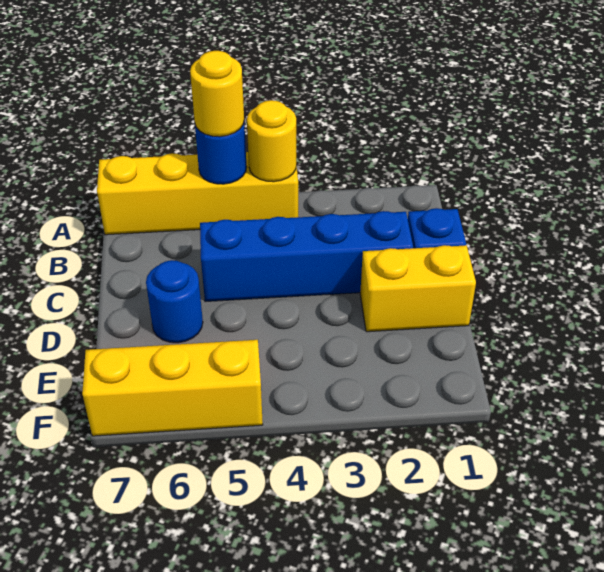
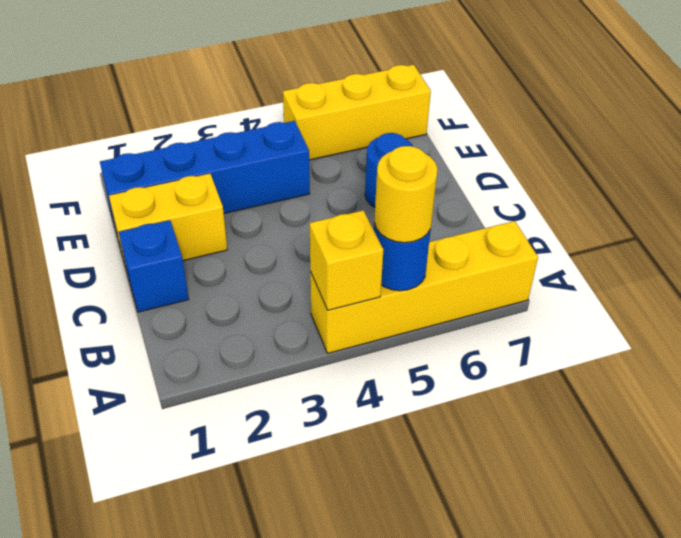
yellow 1x1 round brick [247,100,296,182] -> yellow 1x1 brick [310,210,383,310]
blue 1x4 brick [200,211,413,302] -> blue 1x4 brick moved to [100,121,310,228]

